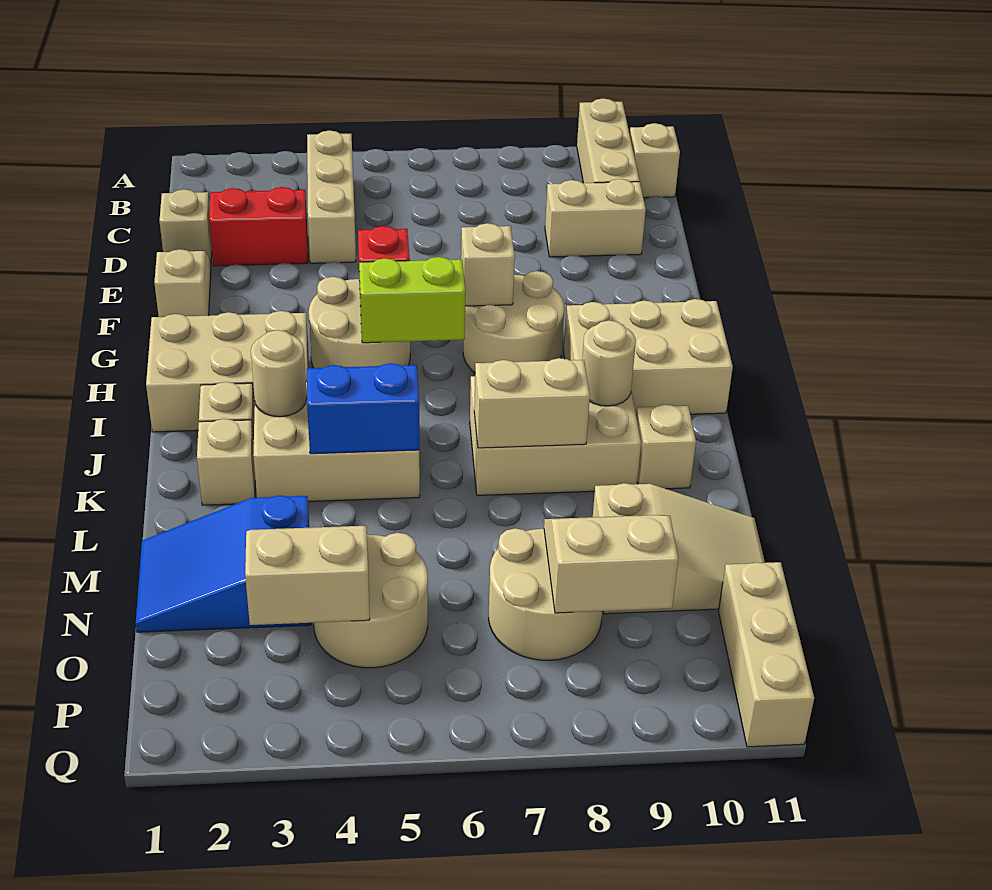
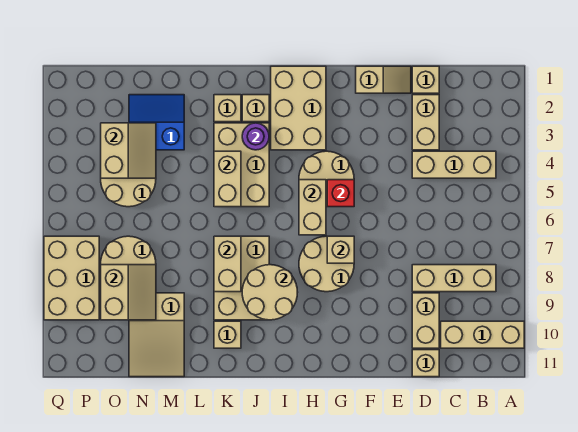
tan 1x1 brick [630,123,680,198] -> tan 1x1 brick moved to [412,350,439,377]
red 1x2 brick [209,187,308,266] -> tan 1x2 brick [412,95,439,150]
lime 1x2 brick [359,257,466,343] -> tan 1x2 brick [299,180,326,235]
tan 2x3 brick [564,299,733,414] -> tan 2x3 brick moved to [44,236,99,320]
tan 1x1 round brick [251,330,307,417] -> purple 1x1 round brick [242,123,269,150]
tan 1x1 round brick [582,320,636,406] -> tan 2x2 round brick [242,265,298,320]
blue 1x2 brick [307,363,419,454] -> tan 1x2 brick [214,151,241,207]
blue 2x3 slope [136,495,311,632] -> blue 2x2 slope [129,95,184,150]
tan 1x3 brick [718,562,814,747] -> tan 1x3 brick moved to [412,265,496,292]

